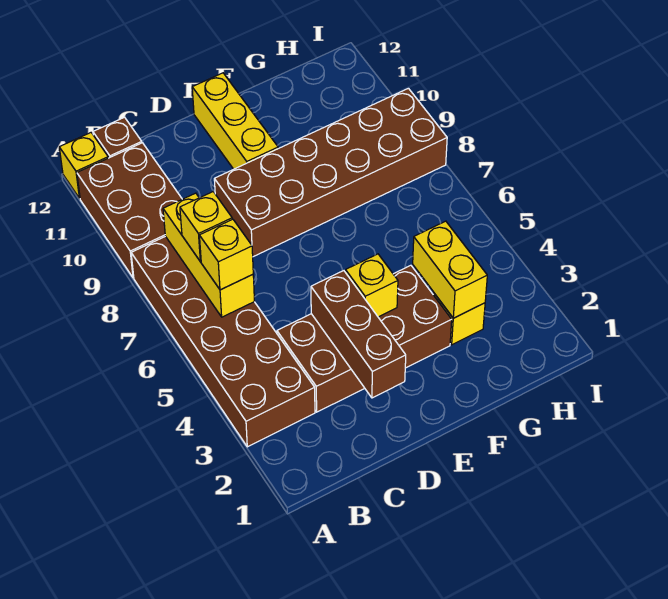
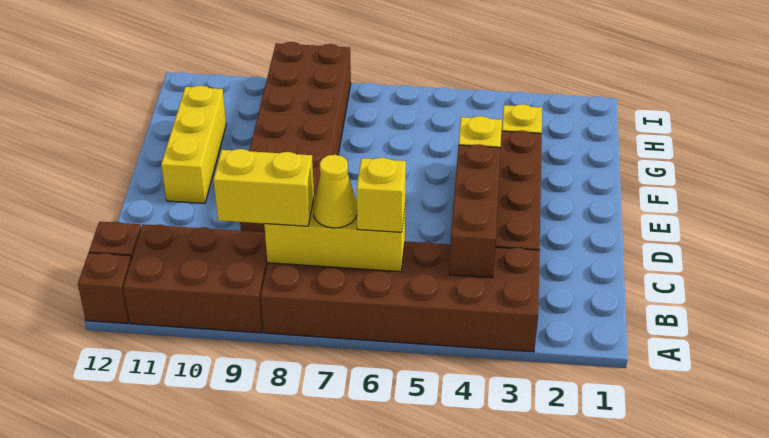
yellow 1x1 brick [59,133,108,199] -> brown 1x1 brick [78,253,131,324]
yellow 1x1 brick [180,192,232,262] -> yellow 1x1 cone [313,155,357,228]
brown 1x3 brick [311,271,406,398] -> brown 1x3 brick turned to [449,144,500,278]
yellow 1x3 brick [192,73,278,169] -> yellow 1x3 brick turned to [161,85,226,203]
yellow 1x2 brick [413,221,487,318] -> yellow 1x2 brick moved to [213,149,314,226]

